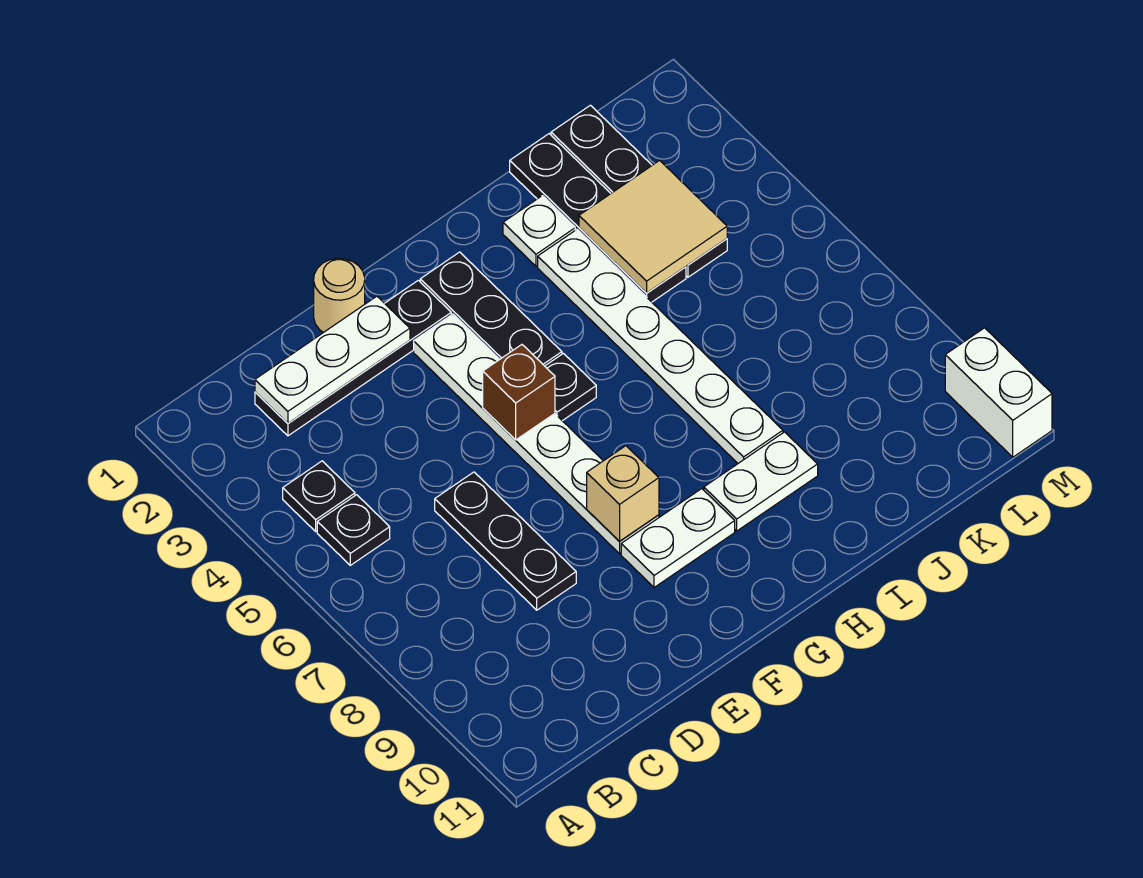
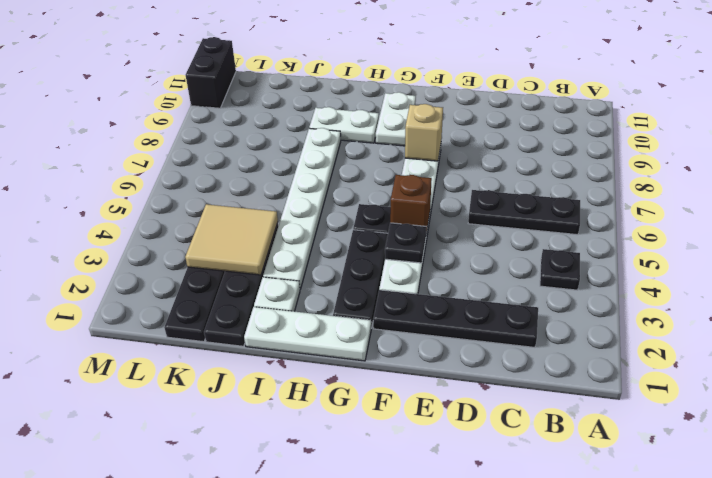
black 1x1 plate [317,495,390,565] -> black 1x1 plate moved to [385,223,426,263]
white 1x3 plate [255,296,410,423] -> white 1x3 plate moved to [244,307,371,361]
black 1x3 plate [435,472,576,610] -> black 1x3 plate turned to [468,190,580,235]
tan 1x1 round brick [314,258,365,333] -> none
white 1x2 plate [621,489,735,587] -> white 1x2 plate turned to [376,92,416,146]
white 1x2 brick [945,328,1052,457] -> black 1x2 brick [186,37,236,108]

